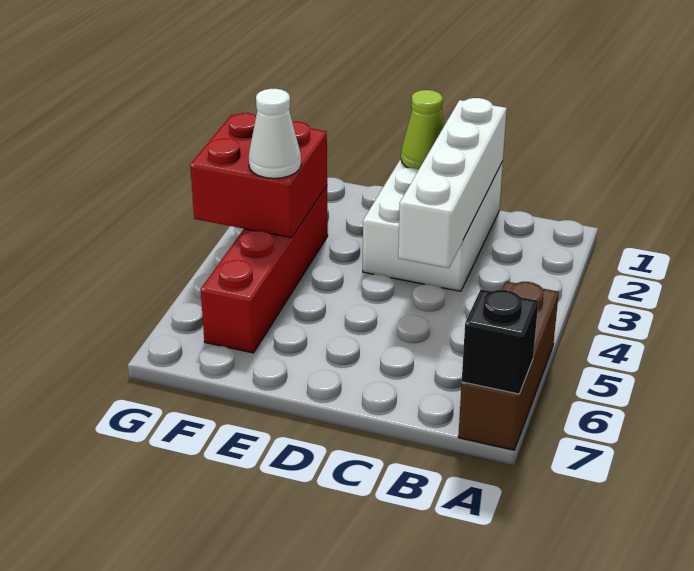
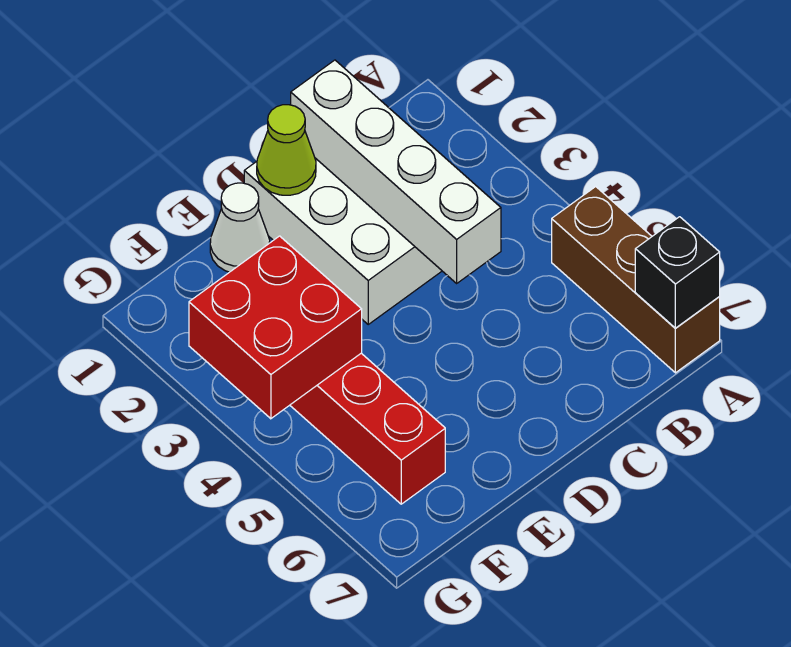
white 1x1 cone [249,89,301,178] -> white 1x1 cone moved to [210,183,270,272]

